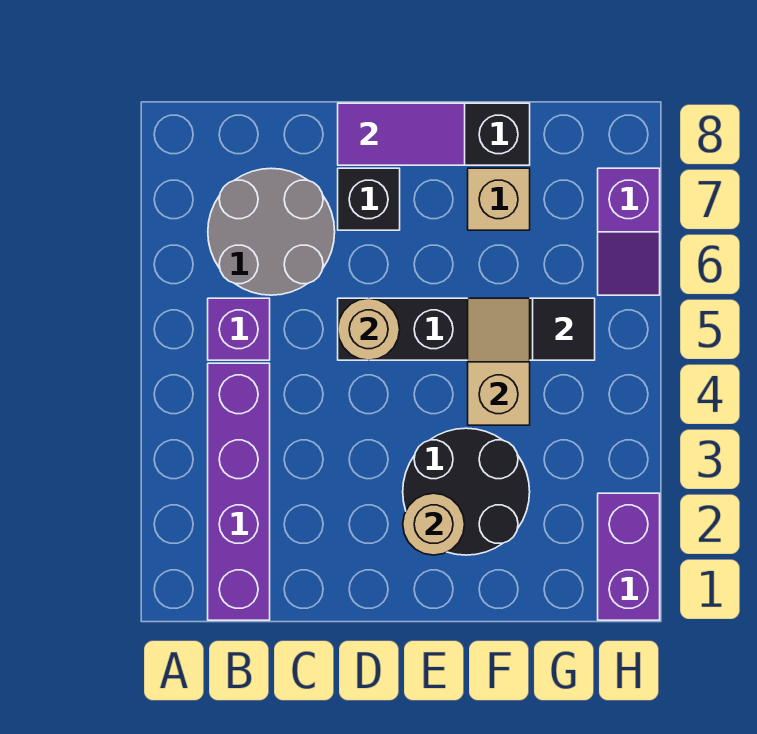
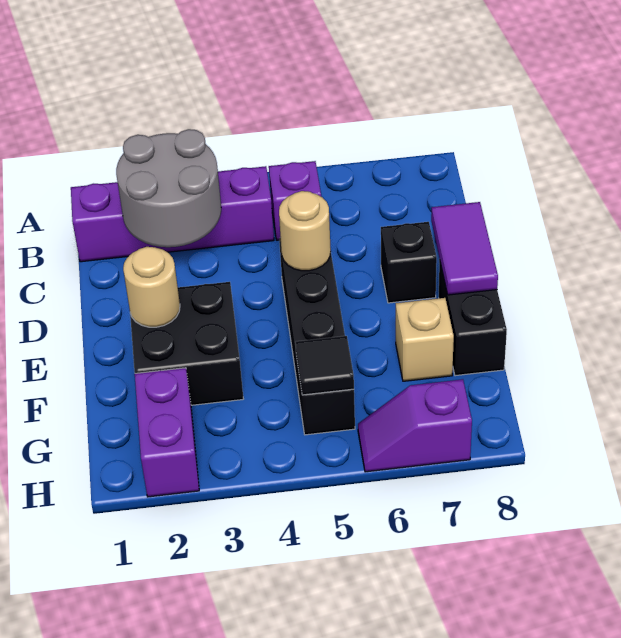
grey 2x2 round brick [208,168,335,295] -> grey 2x2 round brick moved to [116,129,221,247]
black 2x2 round brick [403,428,530,555] -> black 2x2 brick [130,282,243,405]
tan 1x2 slope [468,298,530,425] -> none
purple 1x2 brick [598,493,660,620] -> purple 1x2 brick turned to [135,368,199,497]

